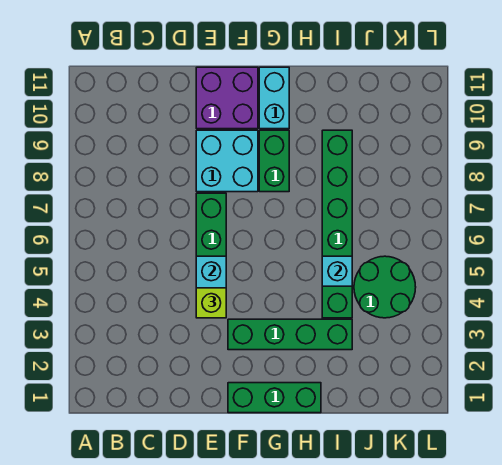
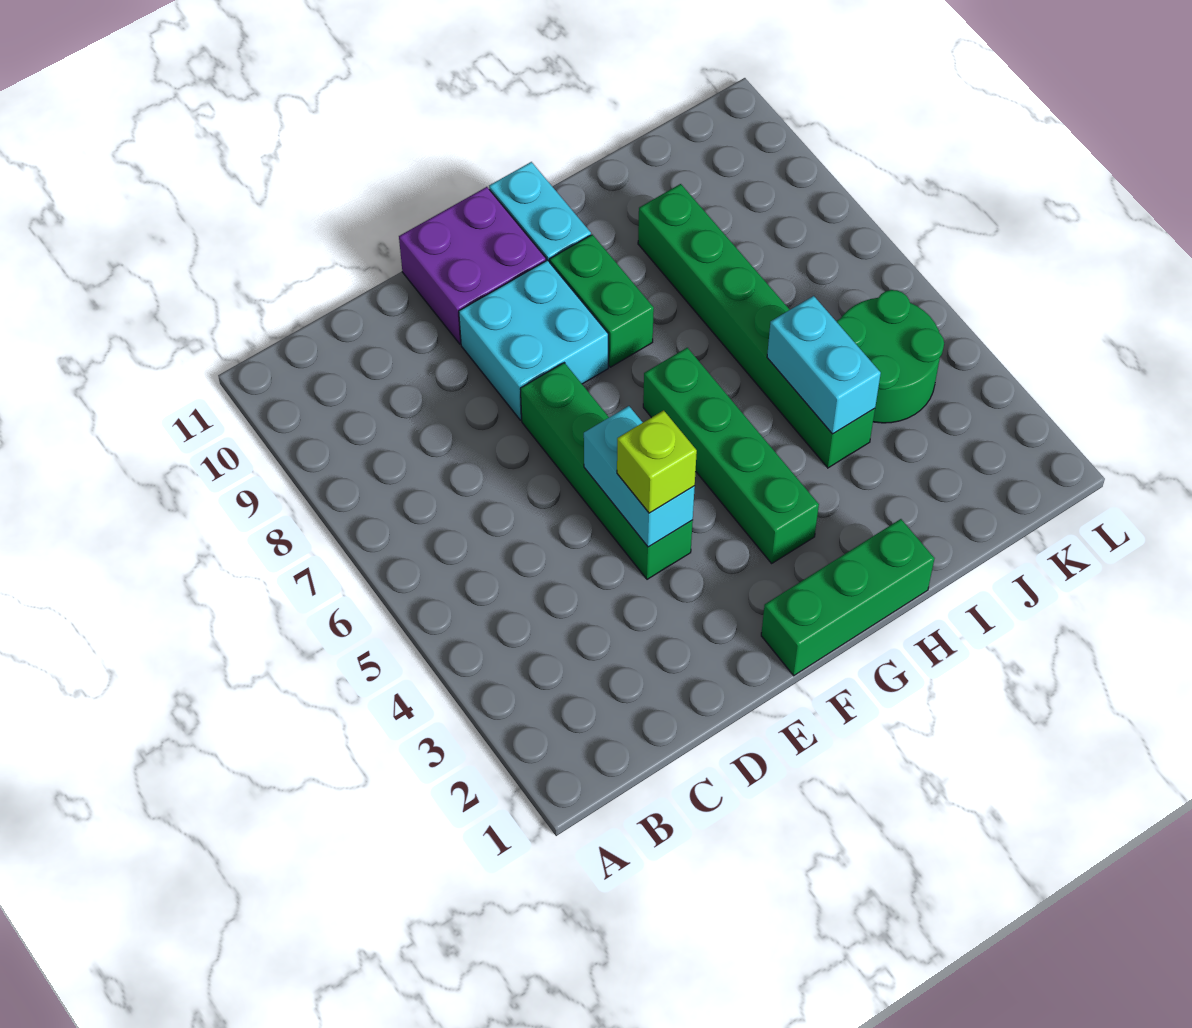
green 1x4 brick [228,319,352,350] -> green 1x4 brick turned to [643,348,819,563]
cyan 1x1 brick [322,256,352,286] -> cyan 1x2 brick [767,296,881,434]

